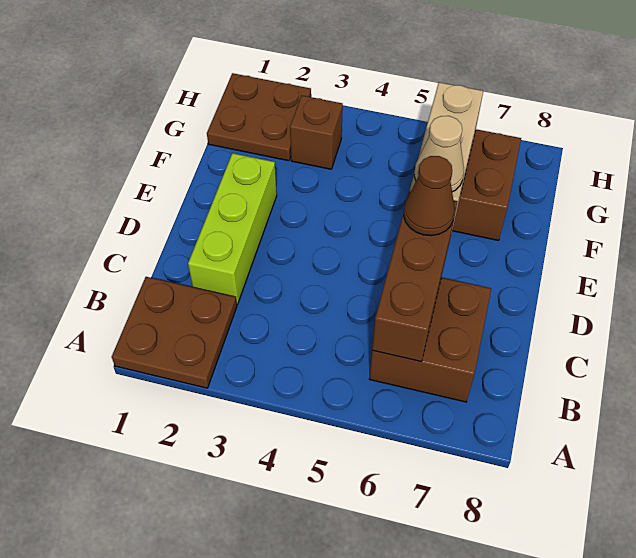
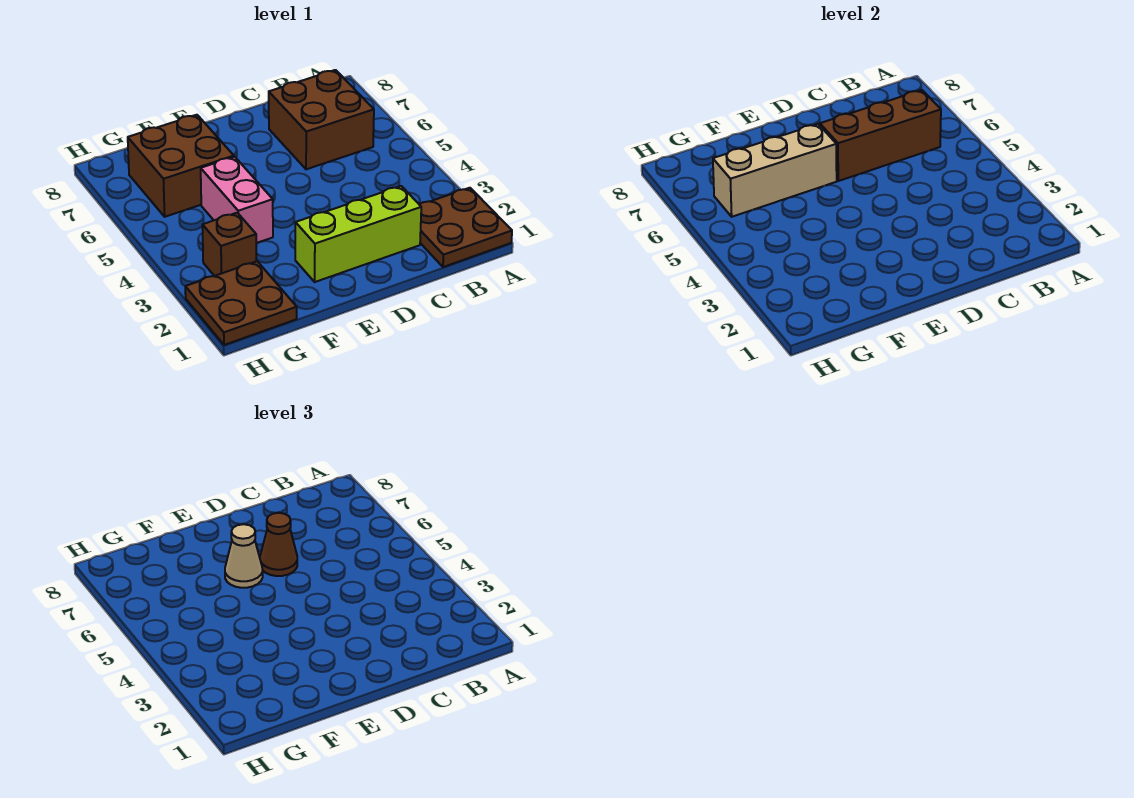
none -> pink 1x2 brick [201,157,273,243]

